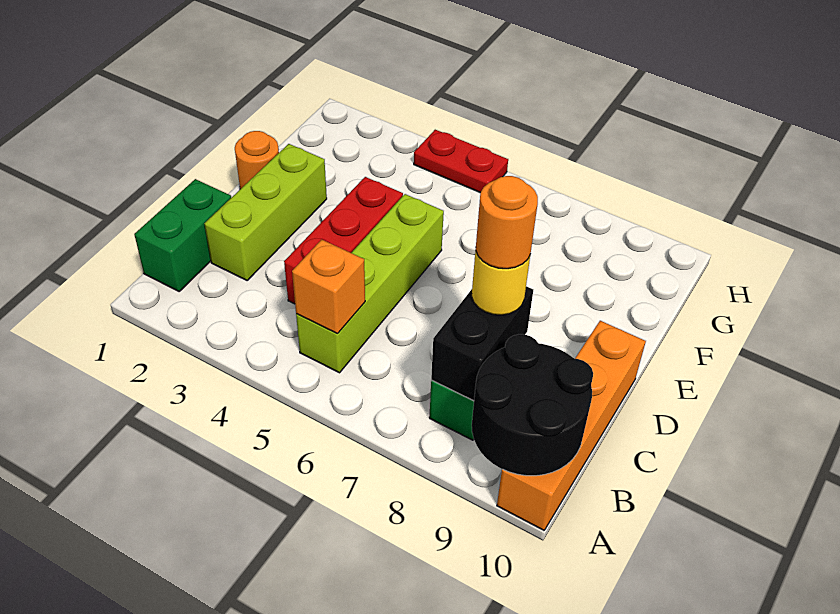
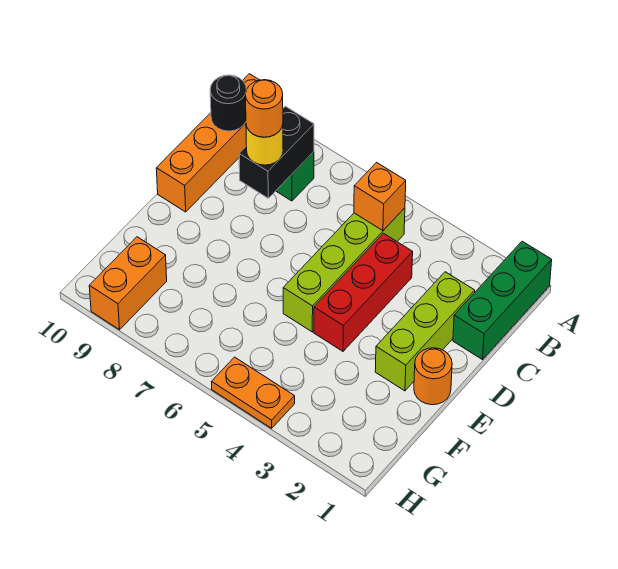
black 2x2 round brick [472,334,593,476] -> black 1x1 round brick [210,75,246,131]
green 1x2 brick [134,179,231,291] -> green 1x3 brick [453,241,552,360]
none -> orange 1x2 brick [89,237,167,330]
red 1x2 plate [414,130,508,193] -> orange 1x2 plate [212,357,295,428]

